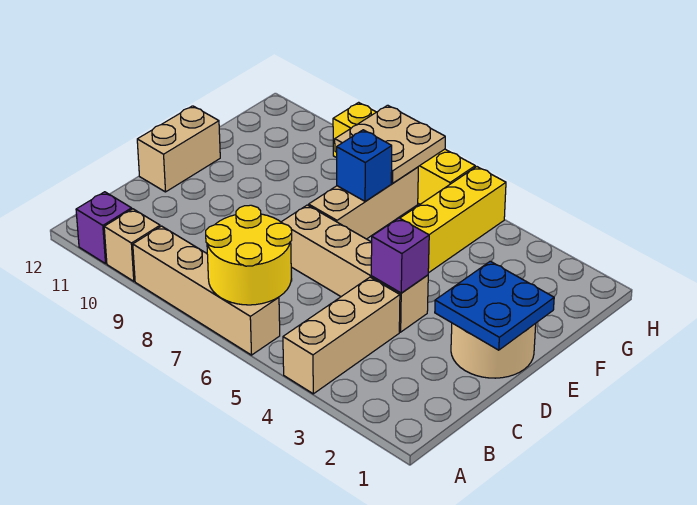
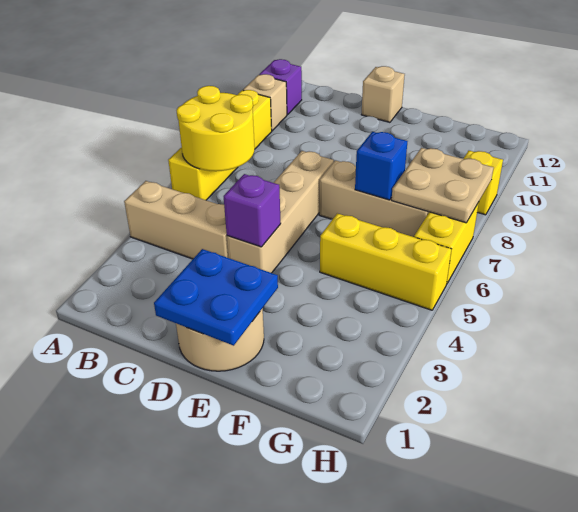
tan 1x4 brick [133,226,280,355] -> yellow 1x4 brick [168,90,272,200]
tan 1x2 brick [137,106,220,192] -> tan 1x1 brick [361,66,405,122]

